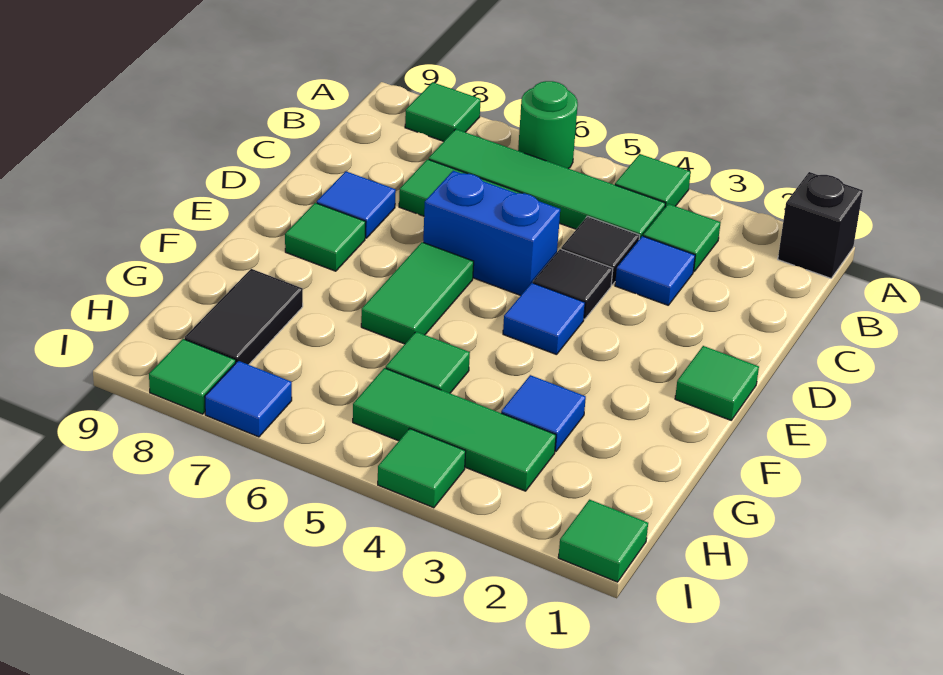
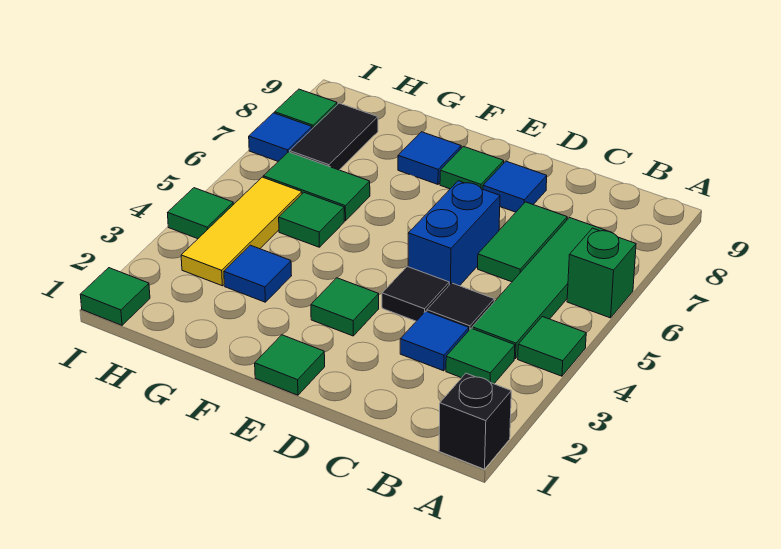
green 1x1 round brick [518,81,578,169] -> green 1x1 brick [567,228,636,318]
green 1x1 tile [405,82,481,141] -> green 1x1 tile moved to [311,278,379,336]
blue 1x1 tile [503,283,585,355] -> blue 1x1 tile moved to [398,132,461,184]
green 1x2 tile [361,242,474,344] -> green 1x2 tile moved to [263,152,370,221]
black 1x2 tile [185,269,303,365] -> black 1x2 tile turned to [290,103,378,170]
green 1x3 tile [353,368,556,491] -> yellow 1x3 tile [181,177,302,286]

